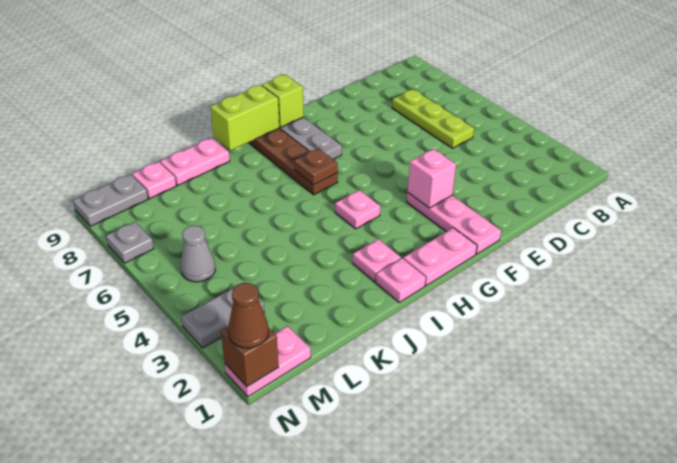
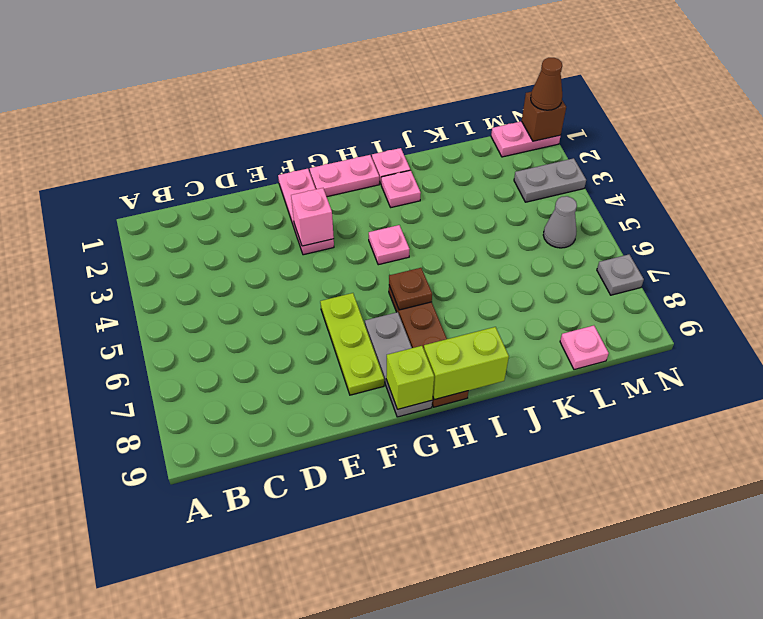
lime 1x3 plate [392,89,474,148] -> lime 1x3 plate moved to [320,293,384,395]
pink 1x2 plate [160,138,230,185] -> none
grey 1x2 plate [73,174,148,226] -> none

